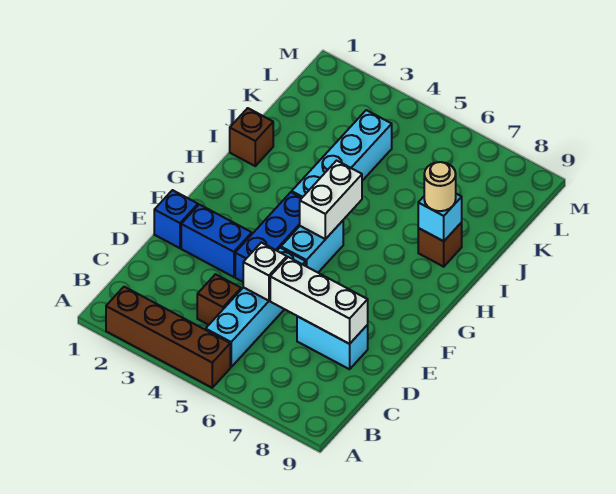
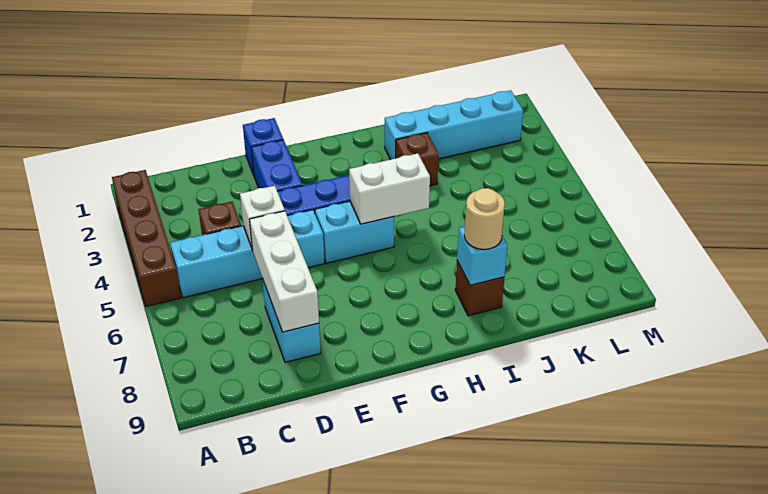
cyan 1x4 brick [292,110,392,198] -> cyan 1x4 brick moved to [385,90,523,159]
brown 1x1 brick [230,108,273,166] -> brown 1x1 brick moved to [396,133,438,186]

